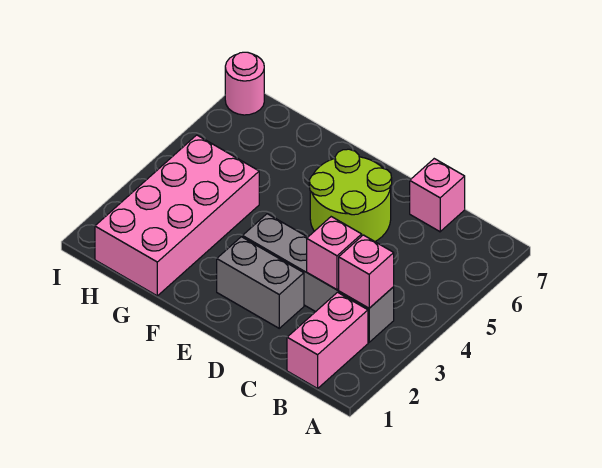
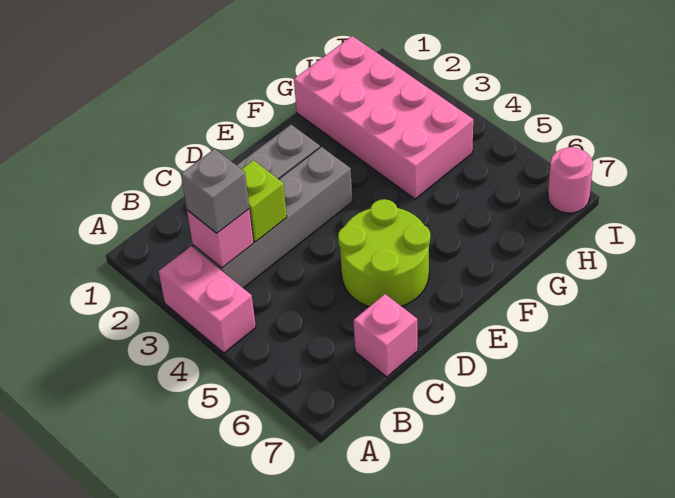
pink 1x2 brick [287,292,368,389] -> pink 1x2 brick moved to [159,246,256,353]
none -> grey 1x1 brick [181,149,249,233]
pink 1x1 brick [307,217,362,290] -> lime 1x1 brick [242,160,287,242]

